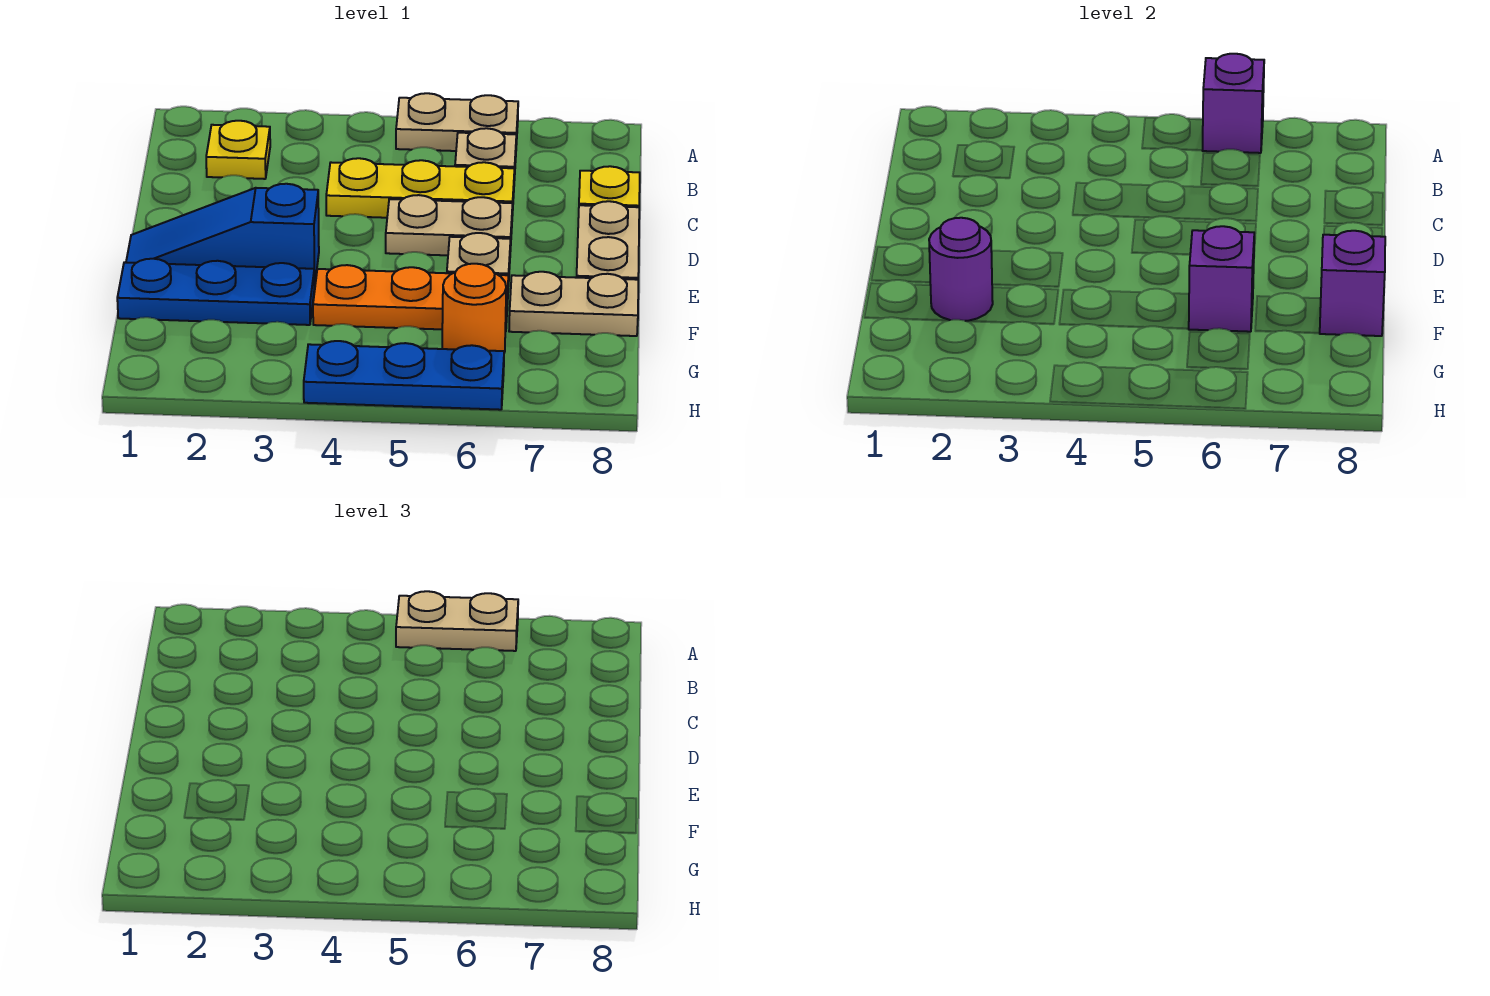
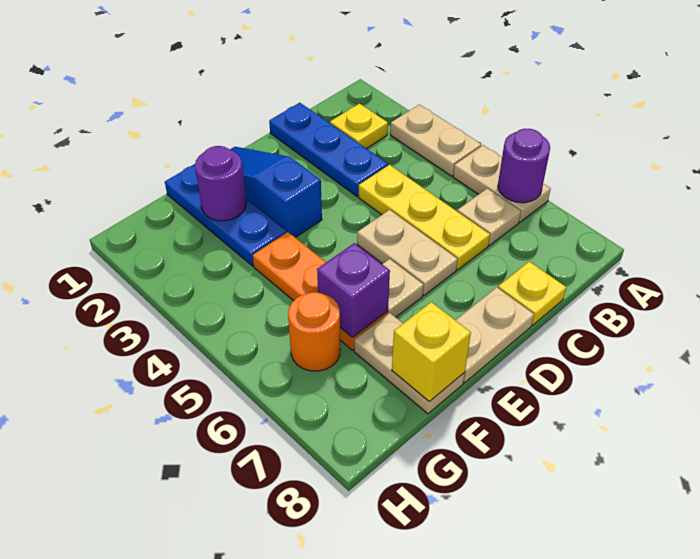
tan 1x2 plate [396,591,518,651] -> tan 1x2 plate moved to [390,105,481,176]
purple 1x1 brick [1202,54,1264,153] -> purple 1x1 round brick [498,129,550,203]
purple 1x1 brick [1320,231,1385,336] -> yellow 1x1 brick [392,302,471,402]
blue 1x3 plate [304,341,504,410] -> blue 1x3 plate moved to [269,103,388,196]

